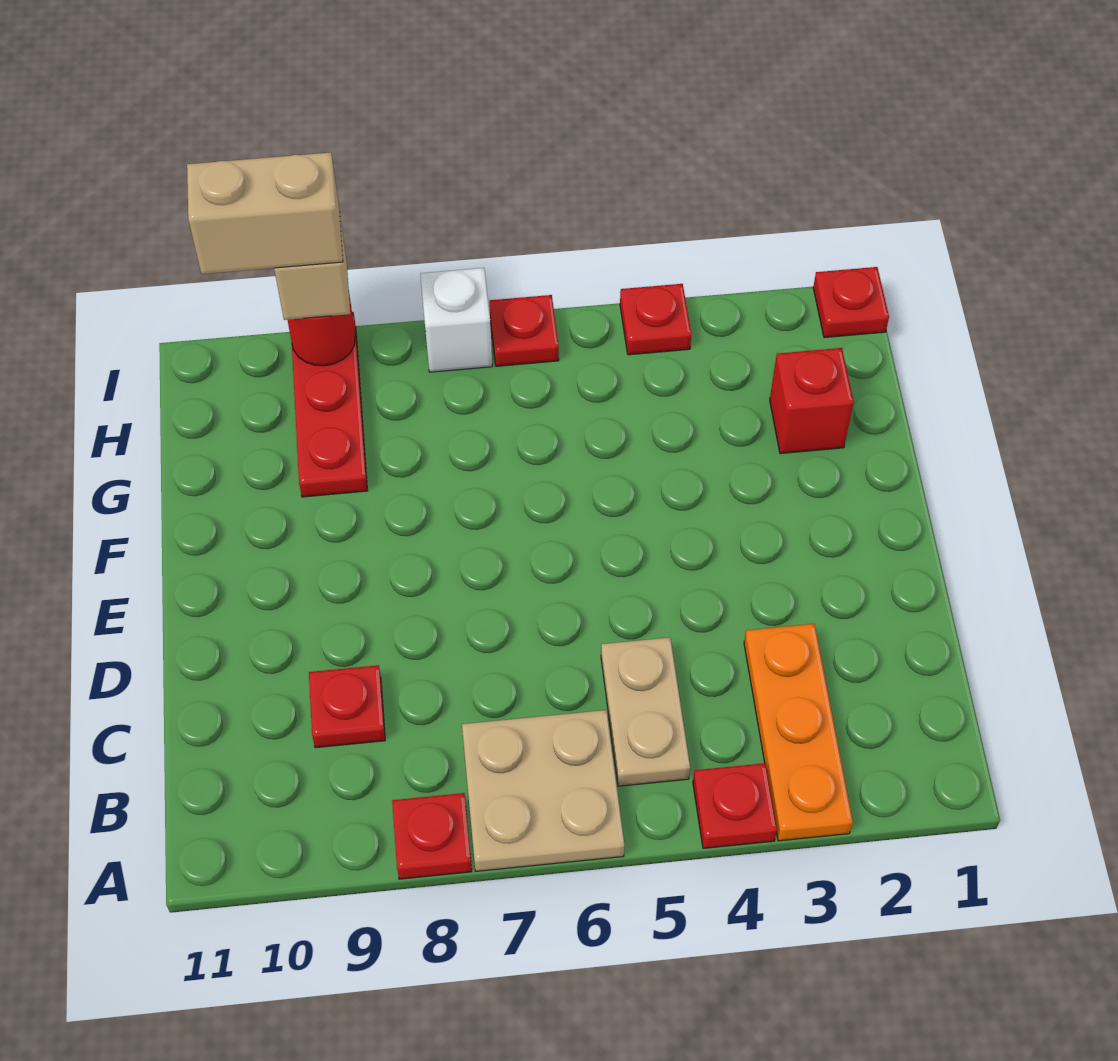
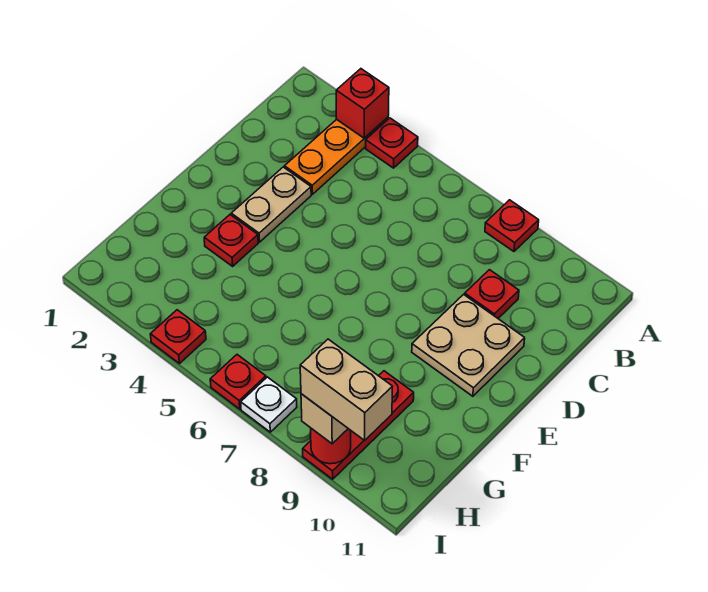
tan 2x2 plate [462,710,624,871] -> tan 2x2 plate moved to [412,295,525,396]
tan 1x2 plate [601,637,690,786] -> tan 1x2 plate moved to [231,167,311,242]
red 1x1 brick [770,348,854,454] -> red 1x1 brick moved to [336,69,389,138]
red 1x1 plate [813,267,889,338] -> red 1x1 plate moved to [204,215,258,266]
white 1x1 brick [420,268,492,372] -> white 1x1 plate [241,377,297,432]

